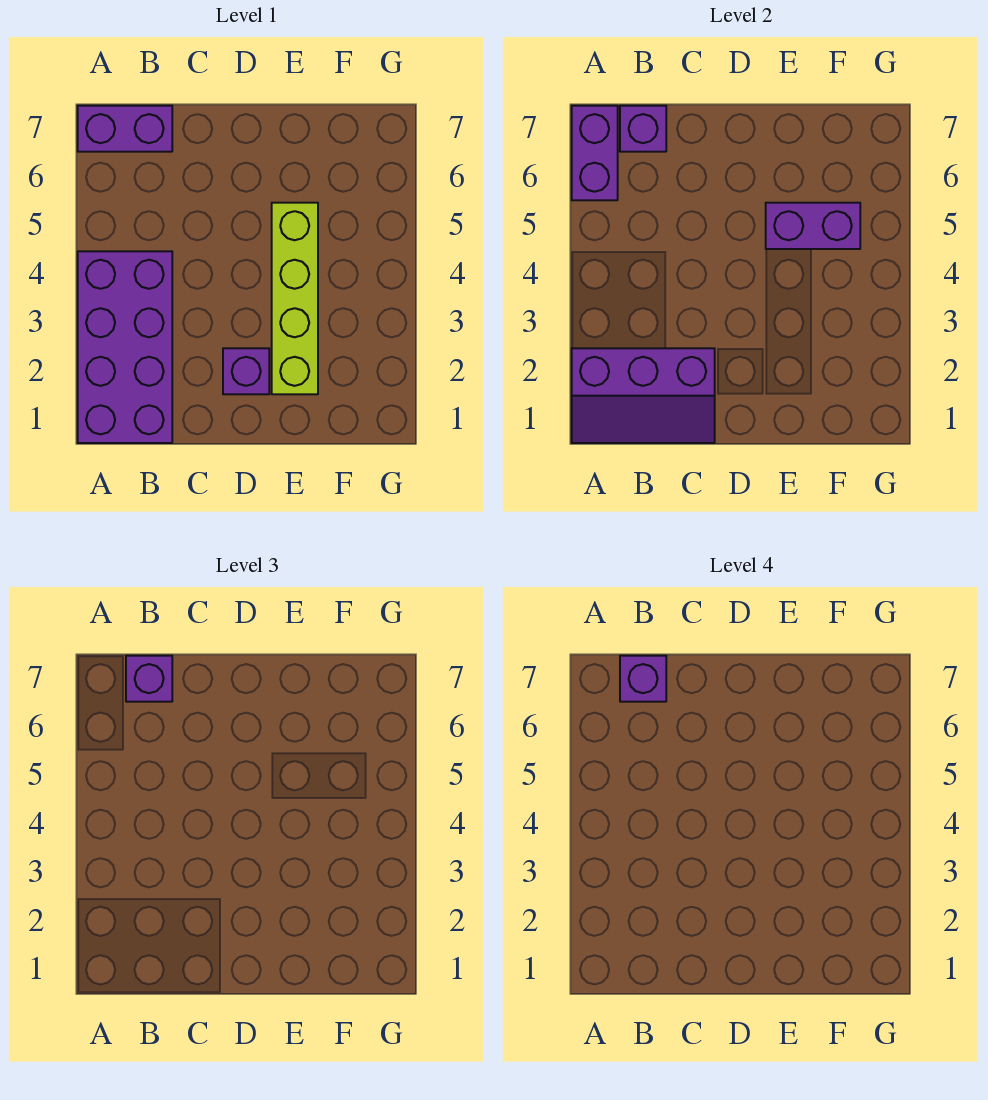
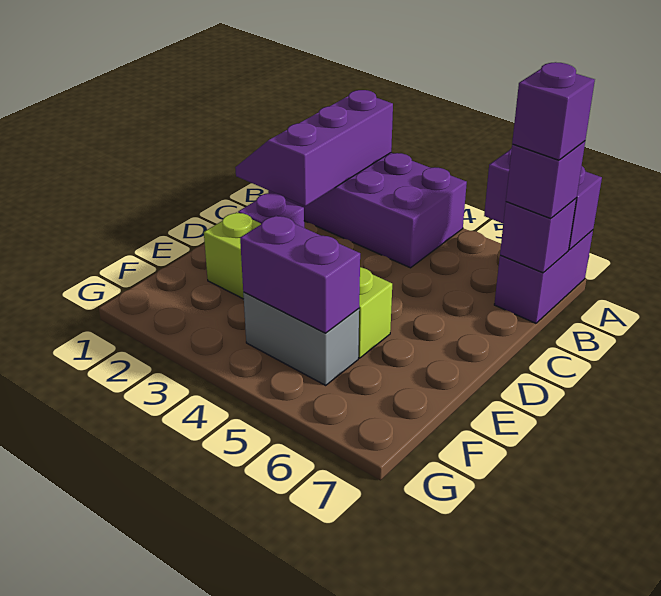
purple 1x2 brick [766,203,860,249] -> purple 1x2 brick turned to [240,216,360,333]
none -> grey 1x2 brick [243,292,359,385]

